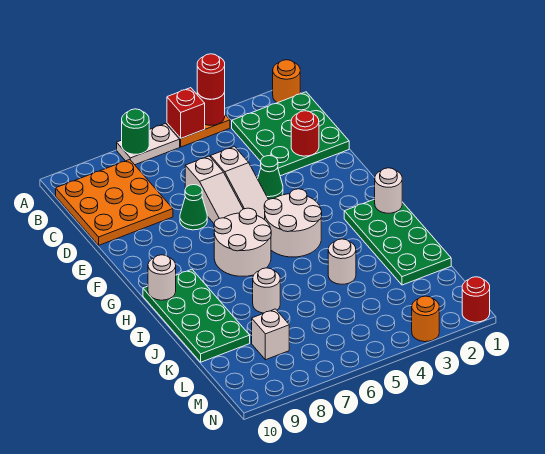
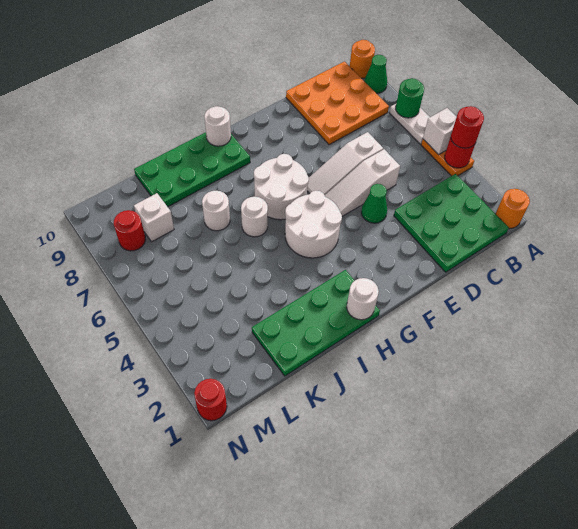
red 1x1 brick [167,88,205,138] -> white 1x1 brick [423,108,456,155]
red 1x1 round brick [291,111,319,156] -> red 1x1 round brick moved to [114,210,145,251]
green 1x1 cone [180,185,207,230] -> green 1x1 cone moved to [364,55,387,93]
white 1x1 round brick [328,239,356,284] -> white 1x1 round brick moved to [241,197,268,237]
orange 1x1 round brick [412,296,439,342] -> orange 1x1 round brick moved to [350,40,375,78]

